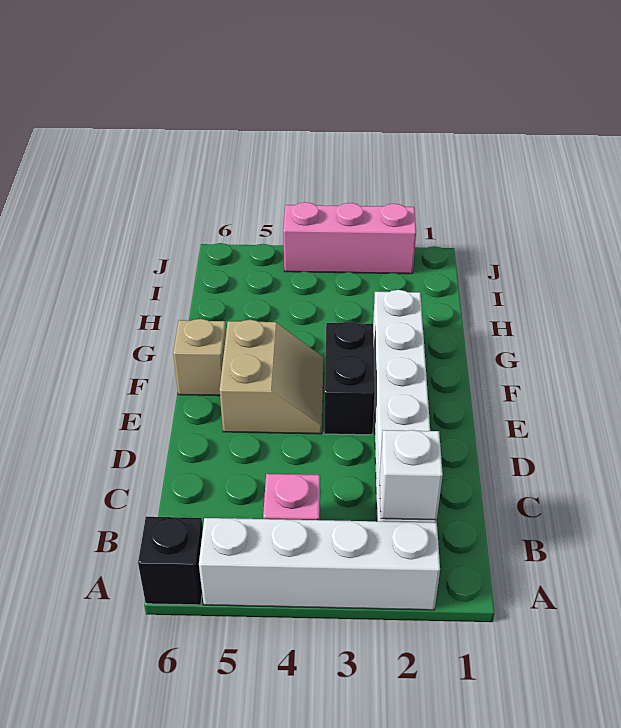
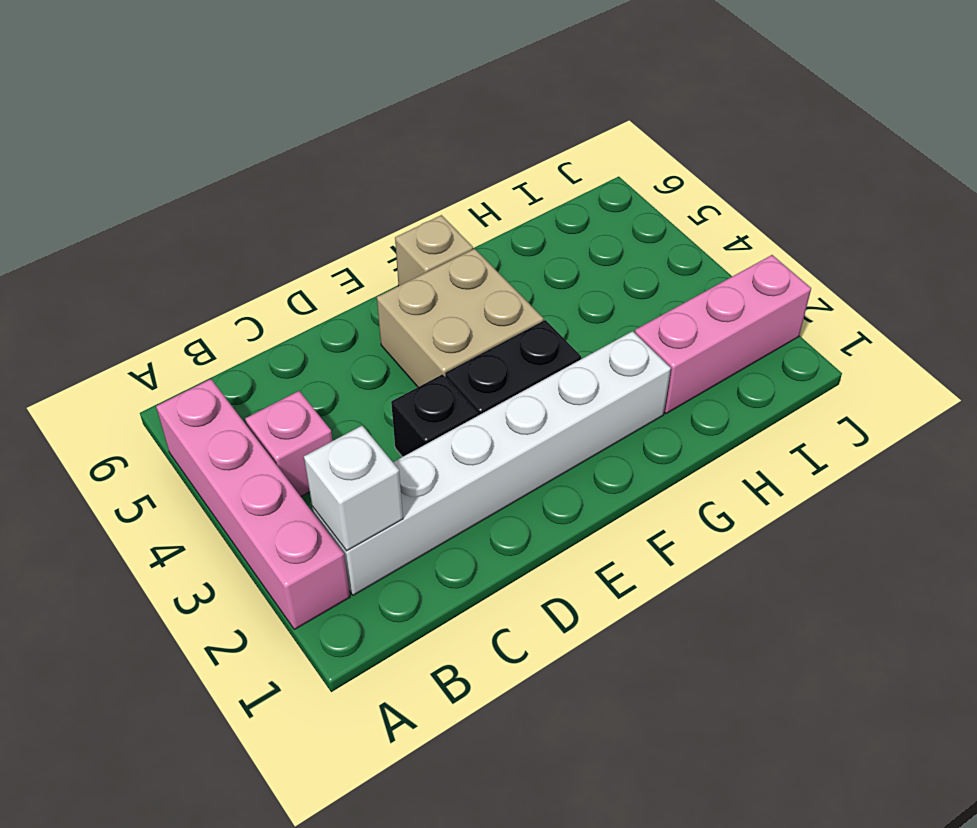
white 1x4 brick [199,518,440,610] -> pink 1x4 brick [156,379,350,629]
black 1x1 brick [138,517,203,605] -> black 1x1 brick moved to [391,374,477,457]
tan 2x2 slope [220,320,323,434] -> tan 2x2 brick [377,249,544,387]
pink 1x3 brick [283,202,416,274] -> pink 1x3 brick turned to [635,255,811,414]

